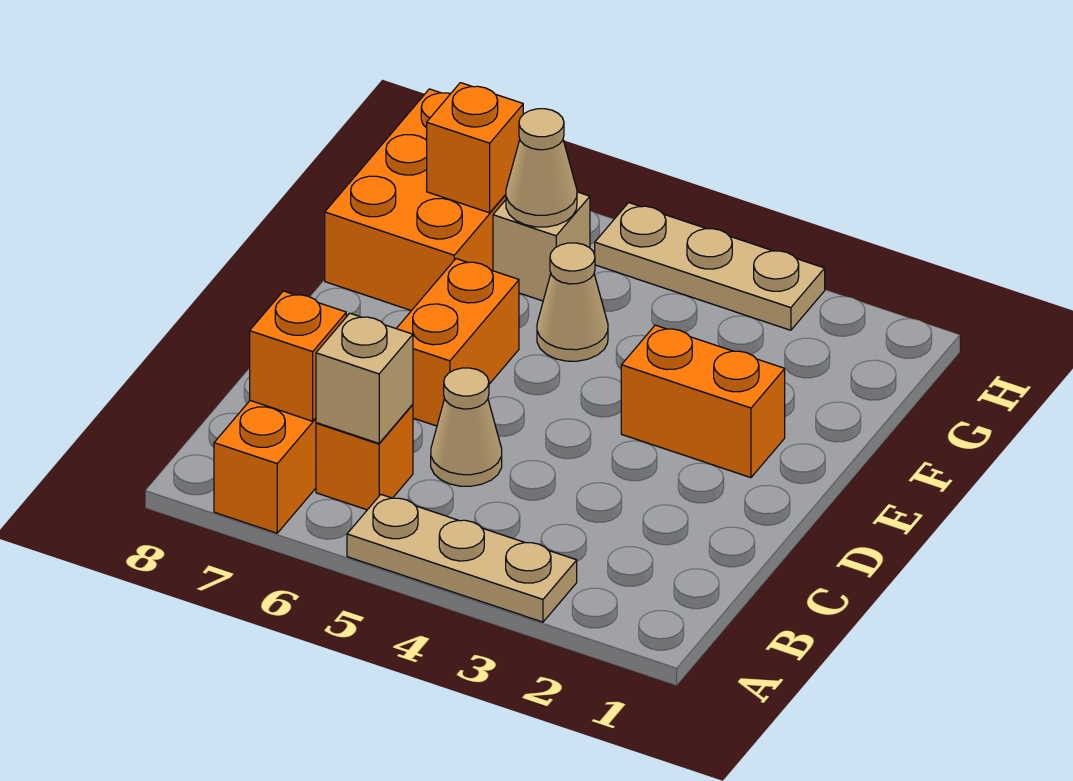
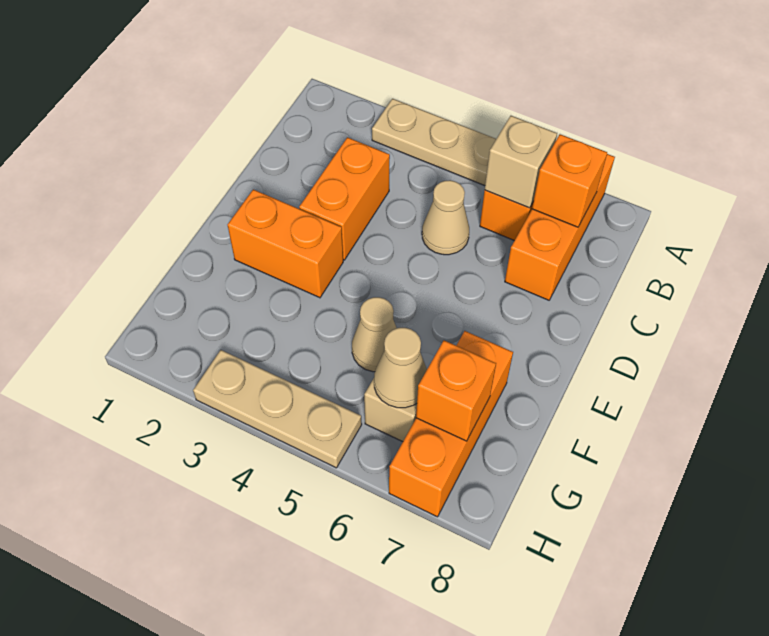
orange 1x2 brick [396,259,519,426] -> orange 1x2 brick moved to [299,137,390,260]
orange 2x3 brick [325,89,506,311] -> orange 1x3 brick [389,331,513,517]

